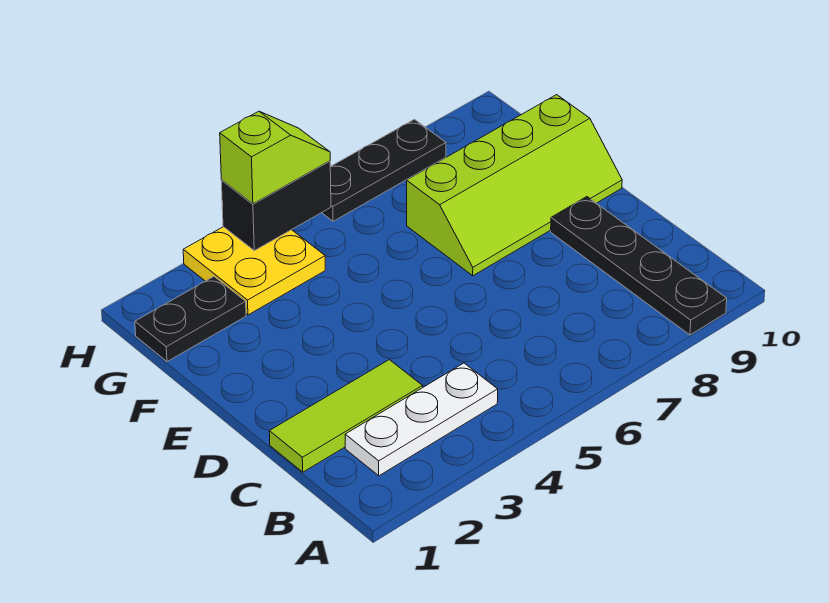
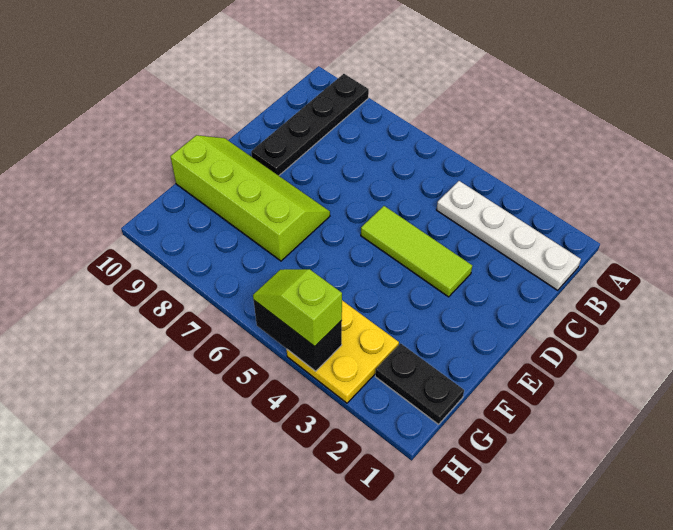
white 1x3 plate [345,363,498,476] -> white 1x4 plate [437,181,581,290]
lime 1x3 tile [269,360,423,472] -> lime 1x3 tile moved to [361,206,472,297]
black 1x3 plate [322,119,446,221] -> none

